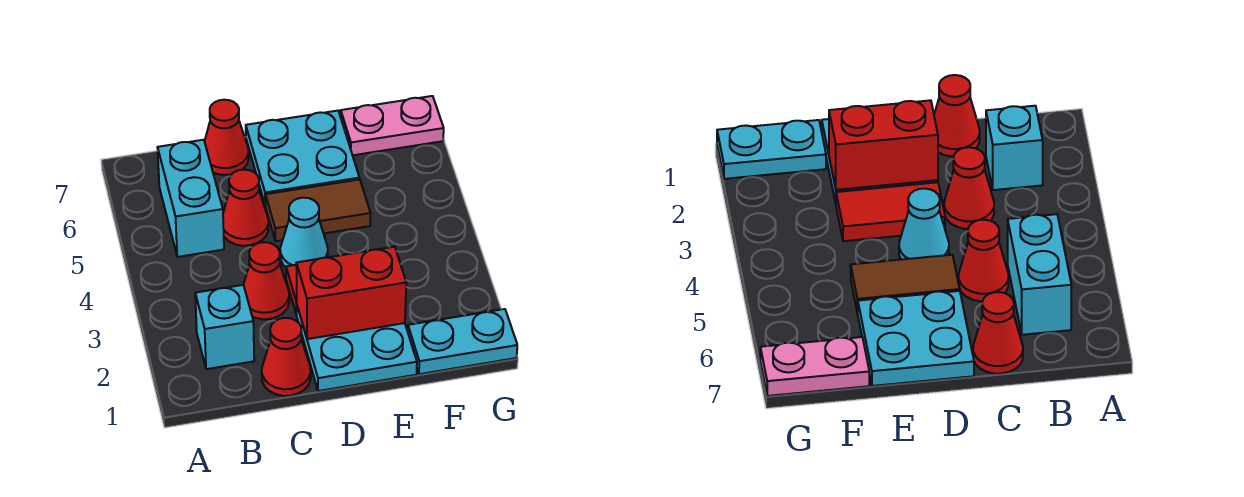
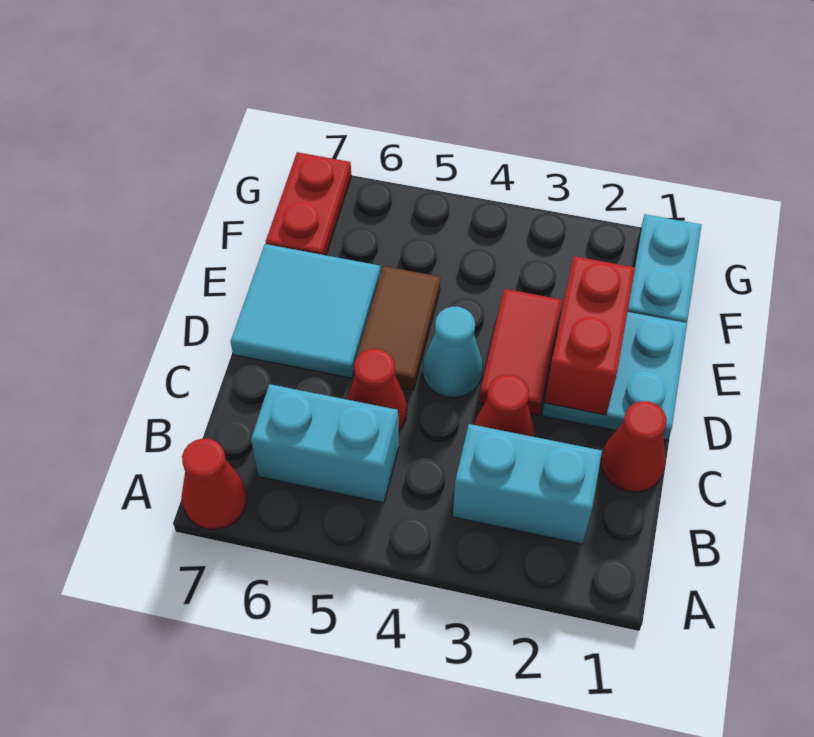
cyan 1x1 brick [195,285,254,369] -> cyan 1x2 brick [453,424,602,544]
red 1x1 cone [204,100,249,175] -> red 1x1 cone moved to [181,438,247,529]
cyan 2x2 plate [246,111,359,205] -> cyan 2x2 tile [231,244,381,378]
pink 1x2 plate [341,96,444,155] -> red 1x2 plate [266,152,351,255]

